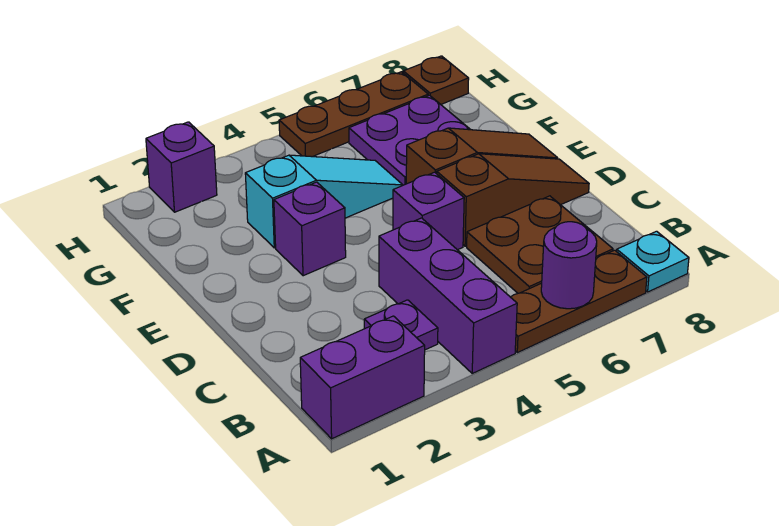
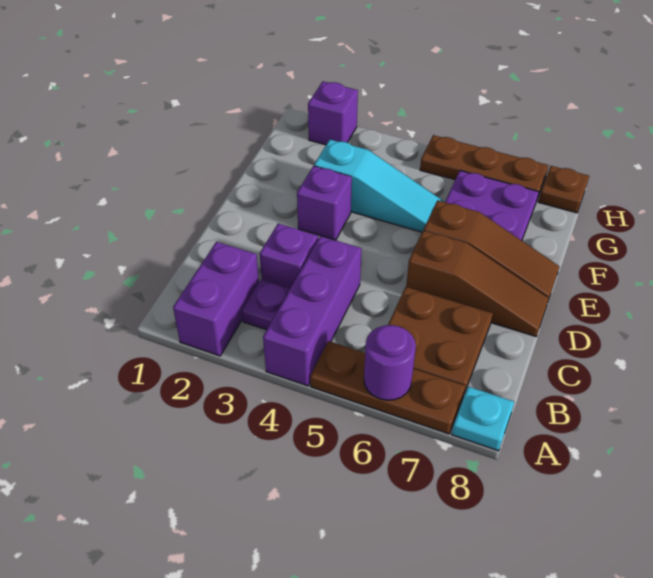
purple 1x2 brick [300,316,425,439] -> purple 1x2 brick turned to [173,242,259,356]
purple 1x1 brick [393,172,464,250] -> purple 1x1 brick moved to [260,223,319,288]

